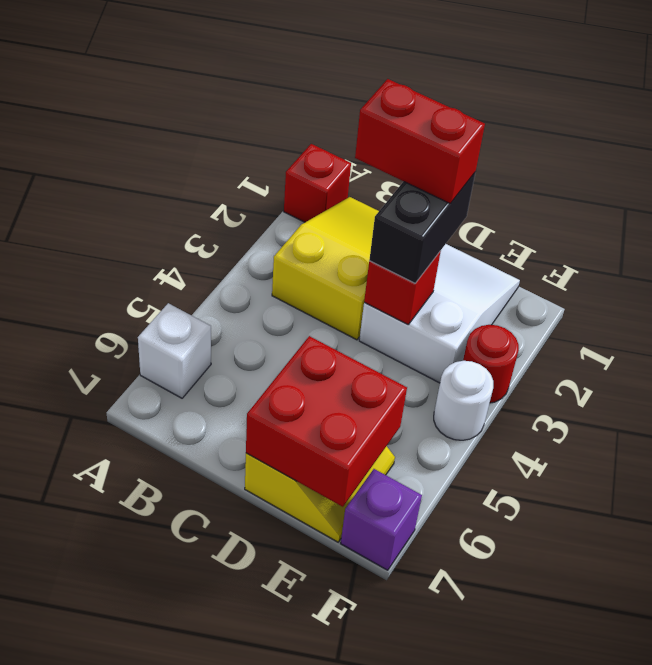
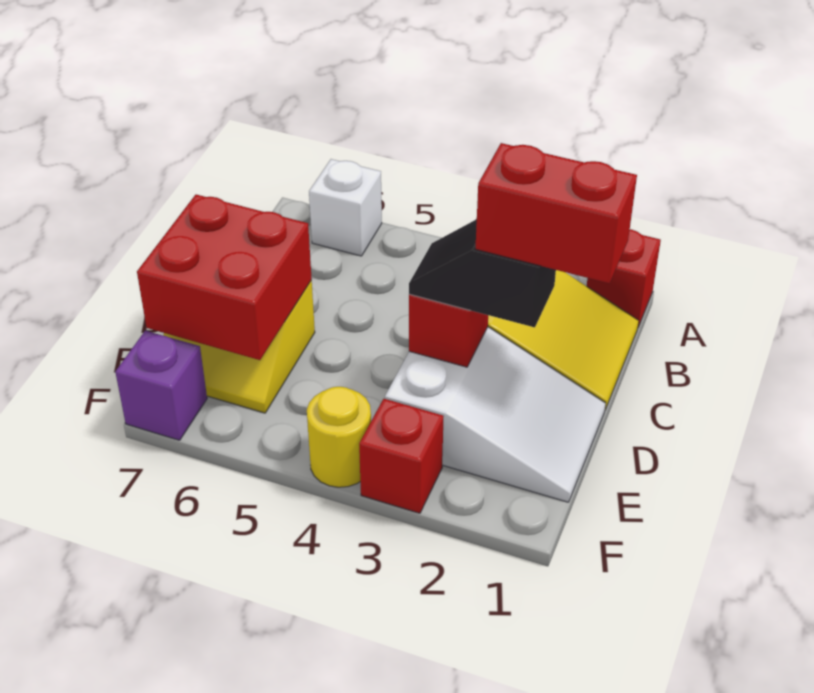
red 1x2 brick [355,79,485,204] -> red 1x2 brick turned to [475,143,637,283]
black 1x2 brick [369,173,475,283] -> black 1x2 slope [409,219,556,327]
red 1x1 round brick [463,325,519,403] -> red 1x1 brick [359,399,444,513]
white 1x1 round brick [434,361,493,440] -> yellow 1x1 round brick [307,387,371,487]

